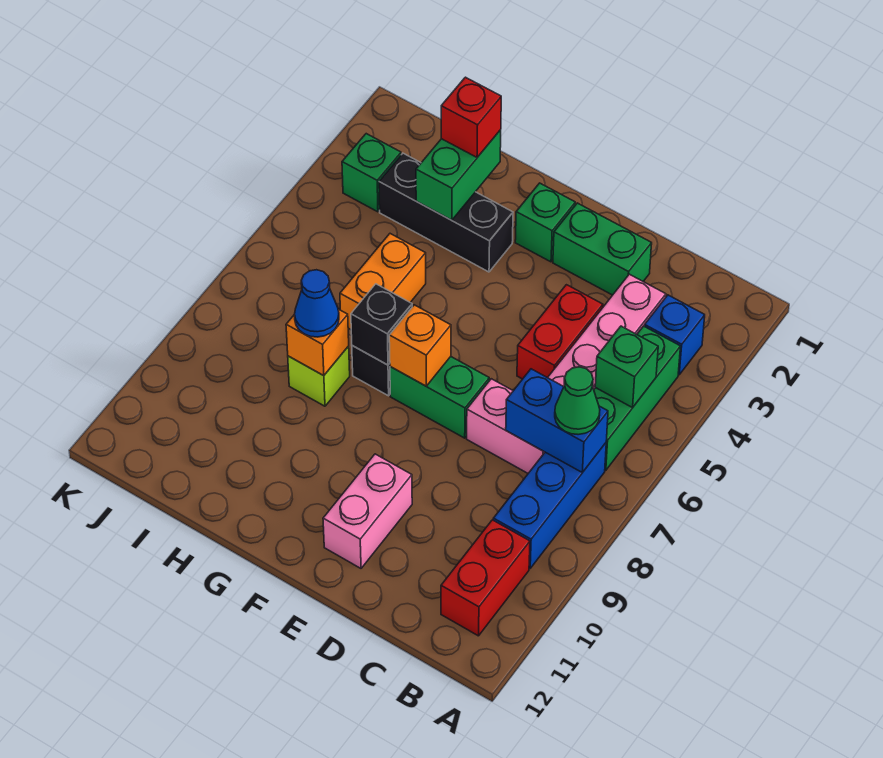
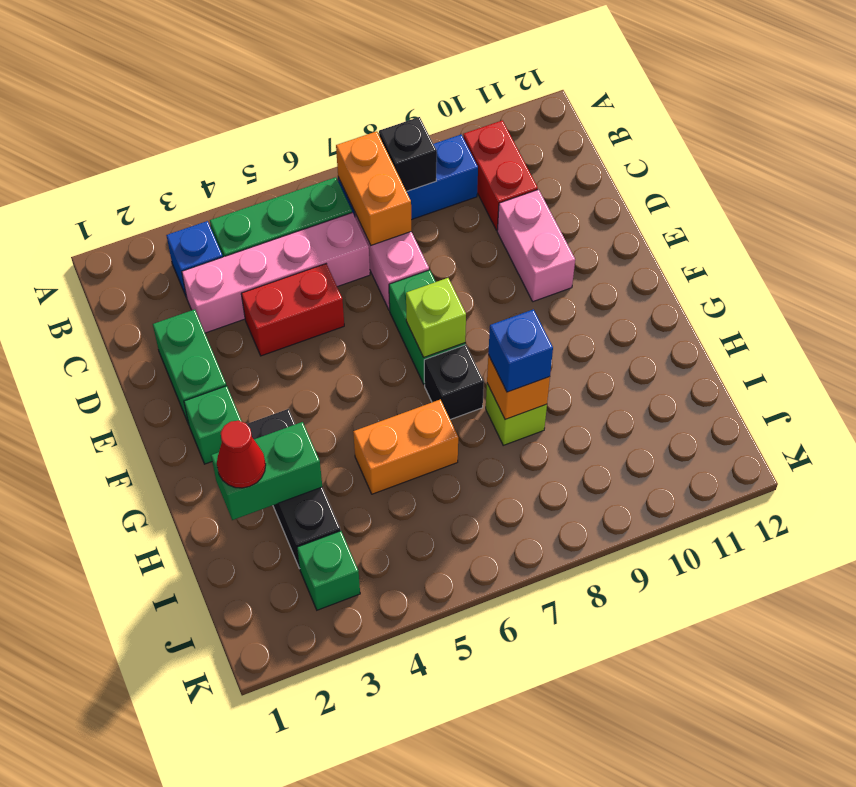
green 1x1 brick [595,326,658,408] -> none
blue 1x2 brick [506,369,608,473] -> orange 1x2 brick [336,131,411,245]
green 1x1 cone [555,367,600,435] -> none
red 1x2 brick [441,520,530,636] -> red 1x2 brick turned to [463,120,538,230]
pink 1x2 brick [323,454,412,568] -> pink 1x2 brick turned to [497,190,575,302]
orange 1x1 brick [389,305,451,386] -> lime 1x1 brick [406,278,466,357]
black 1x1 brick [351,284,412,365] -> black 1x1 brick moved to [379,117,437,191]
red 1x1 brick [441,77,501,157] -> red 1x1 cone [217,421,266,488]
blue 1x1 cone [295,270,339,337] -> blue 1x1 brick [488,309,553,392]

